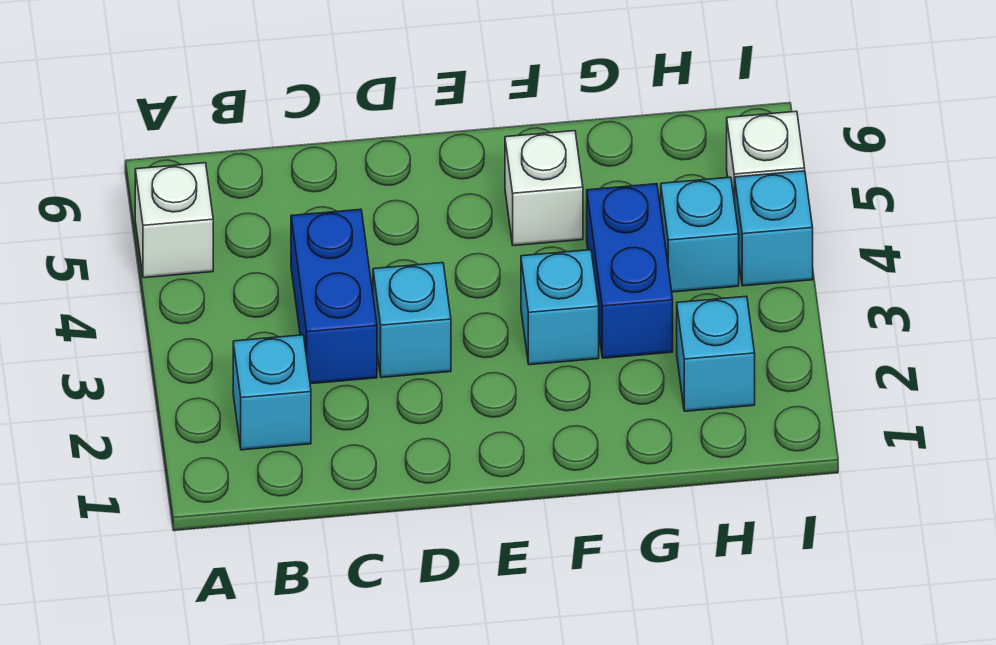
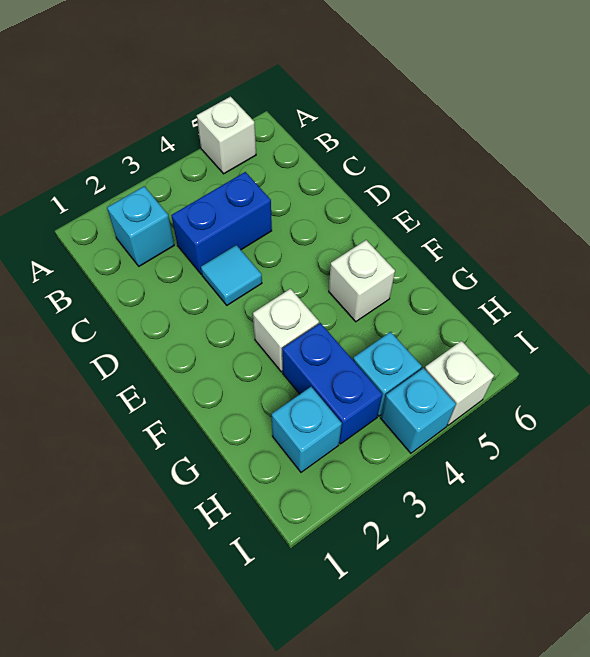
cyan 1x1 brick [373,263,451,378] -> cyan 1x1 tile [201,245,262,305]
cyan 1x1 brick [521,250,599,365] -> white 1x1 brick [253,289,319,372]
blue 1x2 brick [587,184,673,358] -> blue 1x2 brick turned to [282,323,382,444]

